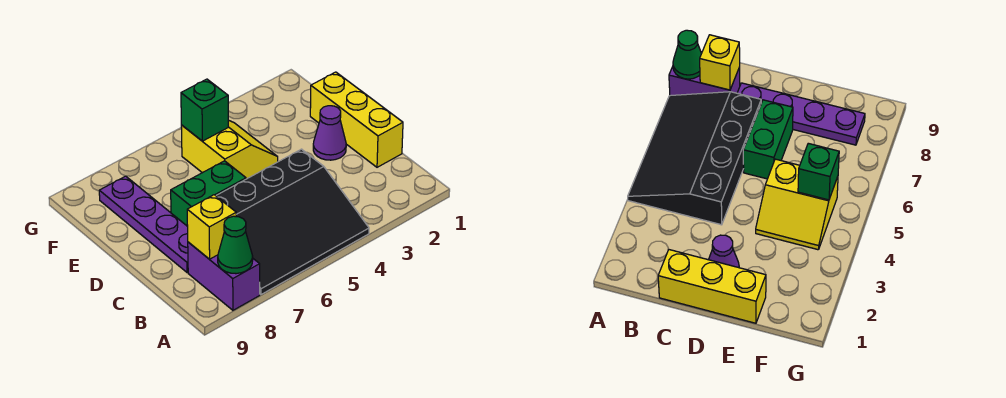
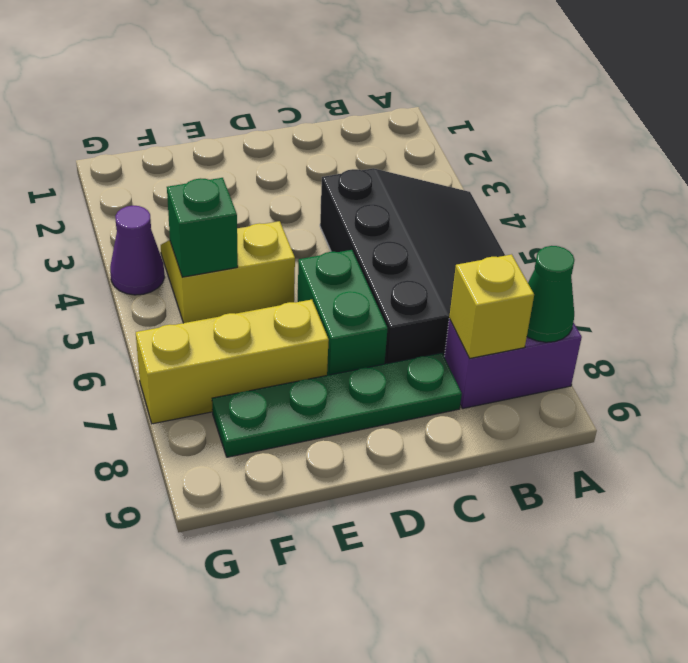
yellow 1x3 brick [310,72,403,167] -> yellow 1x3 brick moved to [136,300,329,424]
purple 1x4 plate [99,176,188,273] -> green 1x4 plate [212,353,462,457]
purple 1x1 cone [313,106,346,160] -> purple 1x1 cone moved to [110,206,165,295]

